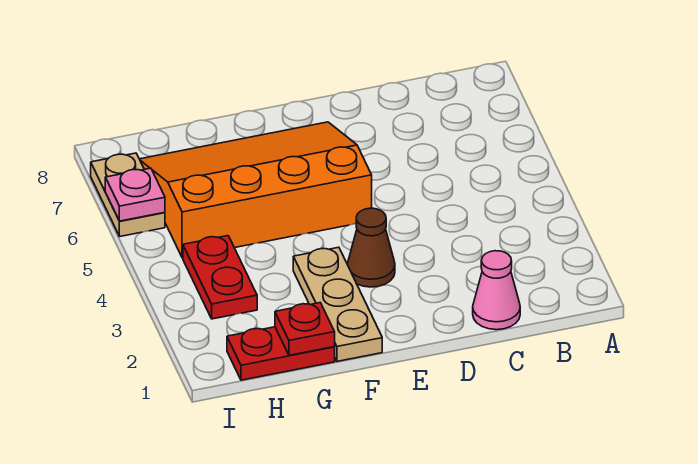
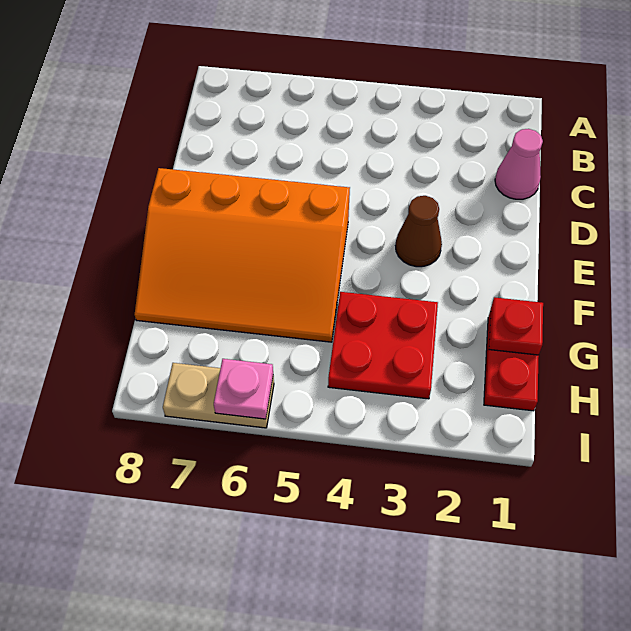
orange 3x4 slope [140,122,372,258] -> orange 3x4 slope turned to [135,168,350,342]
tan 1x3 plate [293,247,382,361] -> none
red 1x2 plate [183,236,257,319] -> red 2x2 plate [328,292,438,399]

